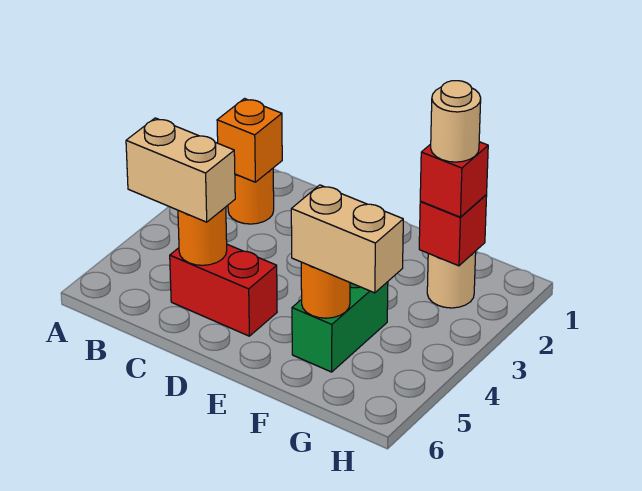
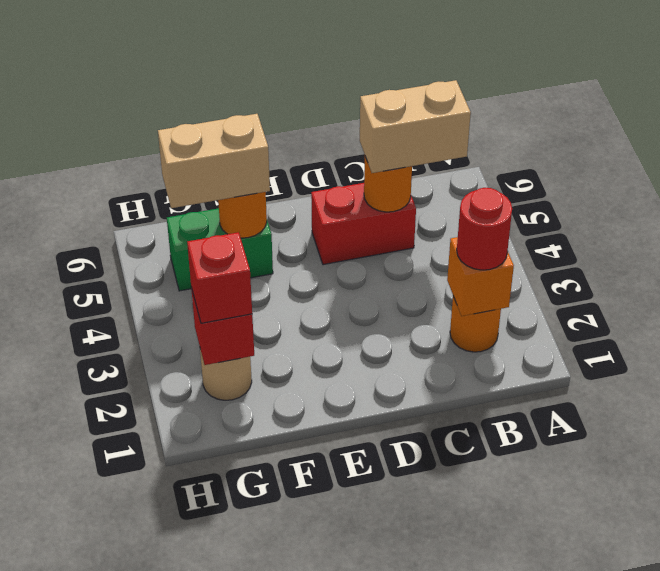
none -> red 1x1 round brick [457,188,512,270]
green 1x2 brick [292,282,388,372] -> green 1x2 brick turned to [167,208,273,291]
tan 1x1 round brick [431,81,481,162] -> none

